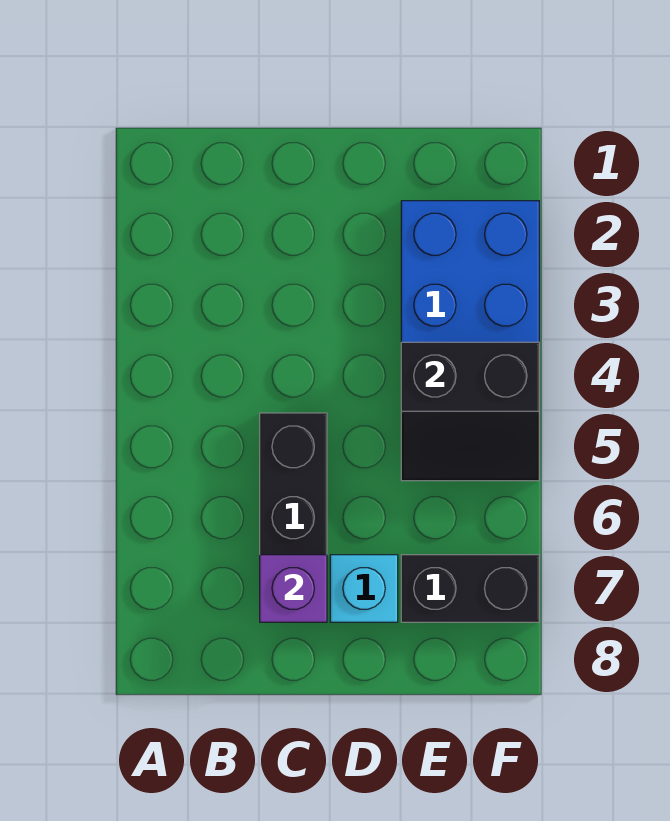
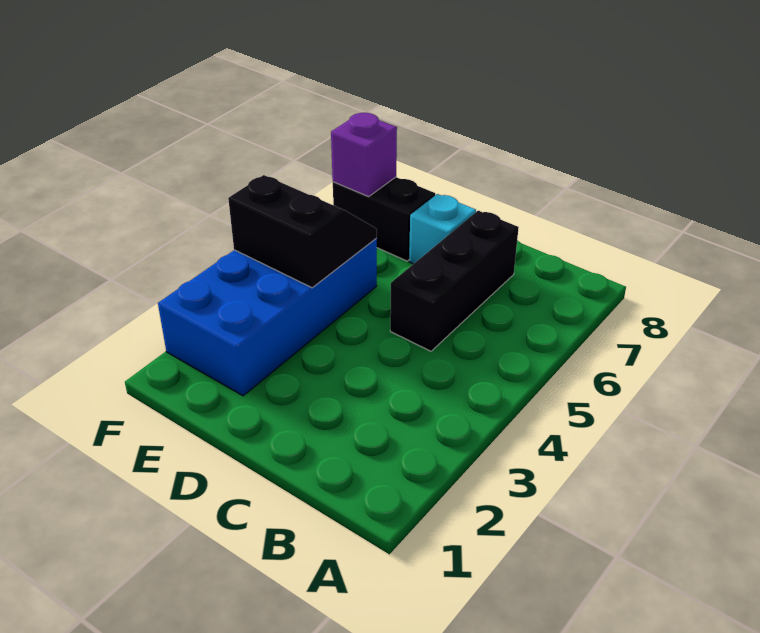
purple 1x1 brick [260,555,327,622] -> purple 1x1 brick moved to [331,113,397,197]

